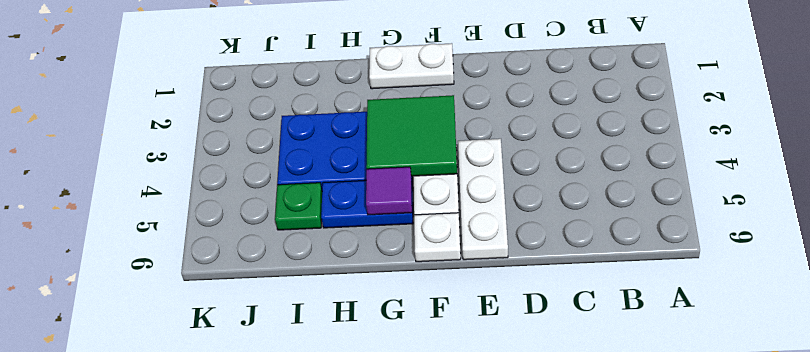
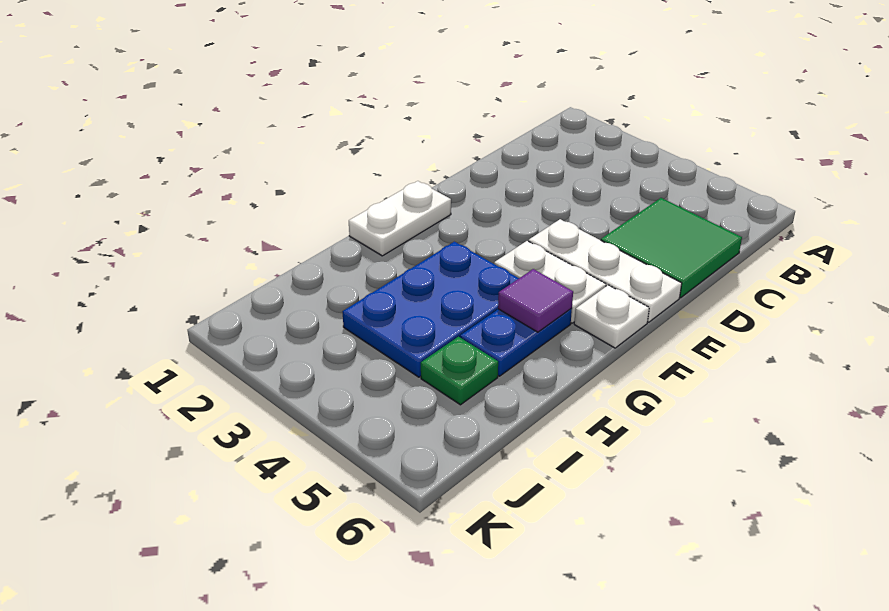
green 2x2 tile [366,95,457,176] -> green 2x2 tile moved to [601,198,742,298]

